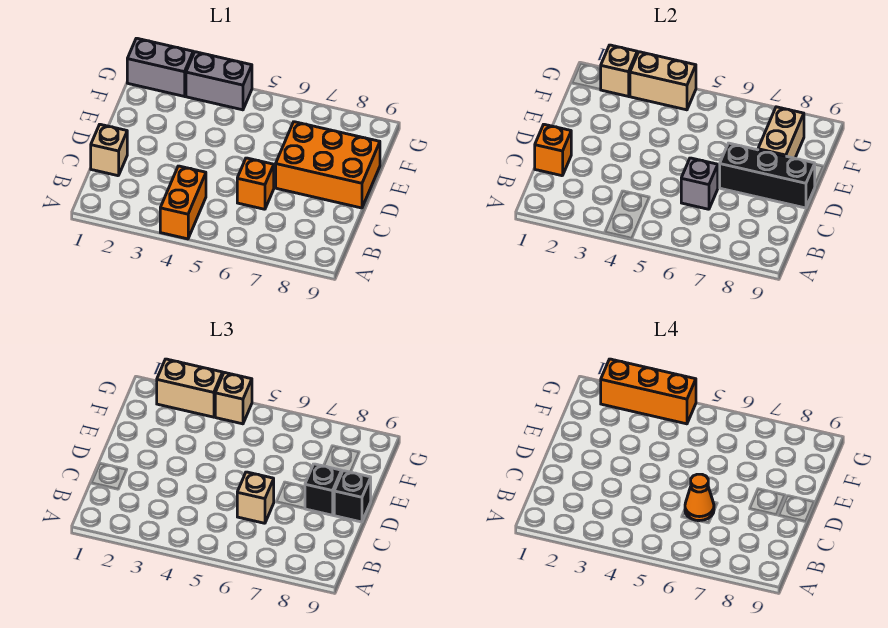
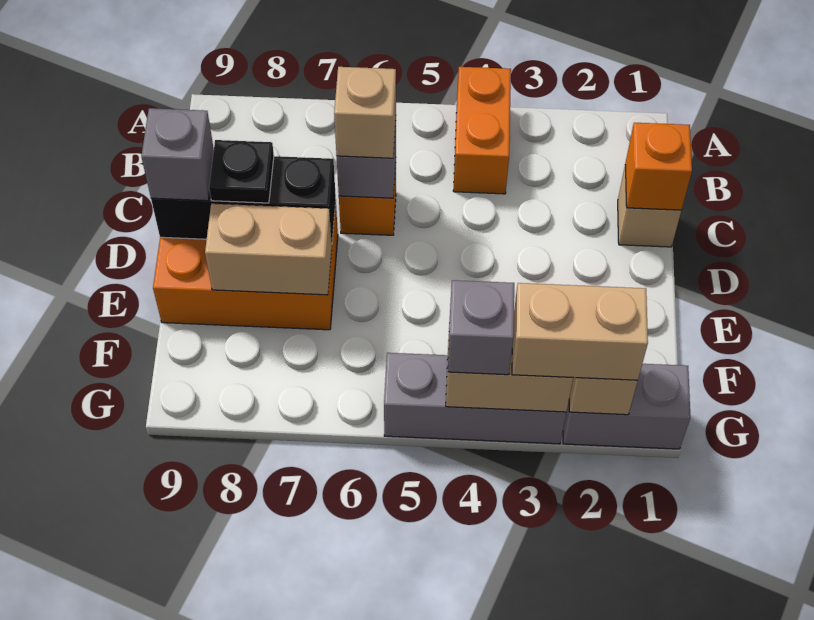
orange 1x1 cone [685,474,714,521] -> none
black 1x1 brick [305,464,342,515] -> black 1x1 plate [209,140,274,203]
black 1x1 brick [334,471,371,522] -> grey 1x1 brick [141,108,214,201]
tan 1x2 brick [758,107,804,158] -> tan 1x2 brick turned to [205,204,332,295]
orange 1x3 brick [601,359,696,424] -> none
grey 1x2 brick [186,52,252,110] -> grey 1x3 brick [384,353,566,444]
tan 1x1 brick [215,372,252,424] -> grey 1x1 brick [448,280,514,375]

